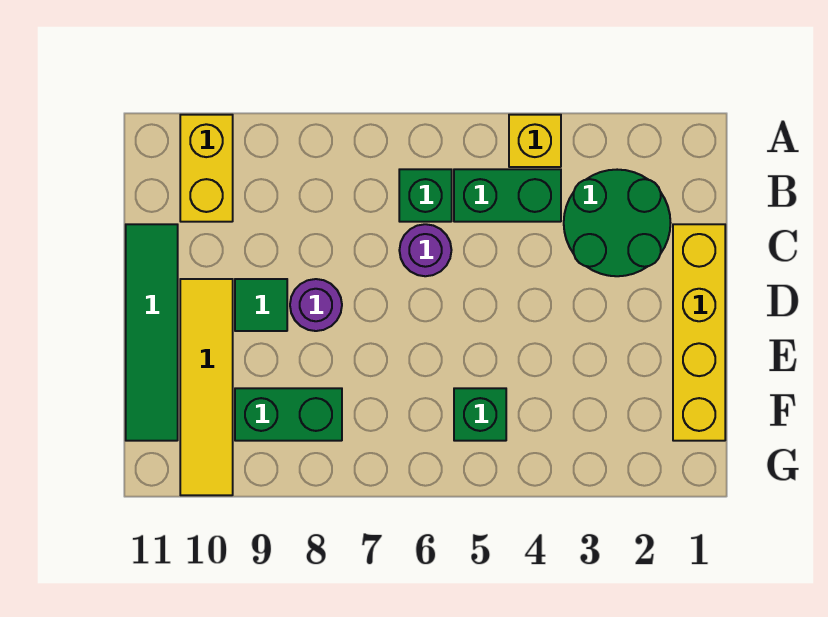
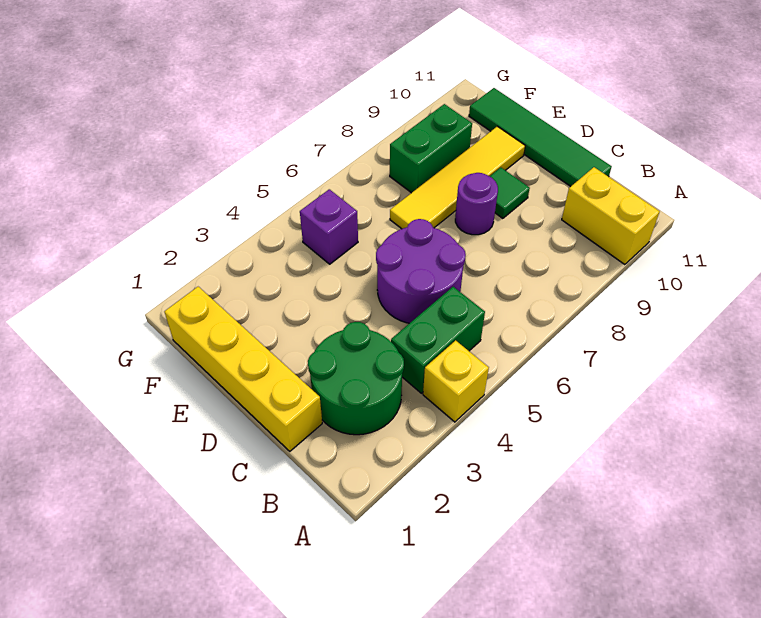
green 1x1 brick [399,169,452,222] -> none
purple 1x1 round brick [399,224,451,276] -> purple 2x2 round brick [376,219,466,323]
yellow 1x4 tile [180,279,233,495] -> yellow 1x4 tile turned to [390,126,525,229]
green 1x1 brick [454,388,506,441] -> purple 1x1 brick [300,189,358,264]

